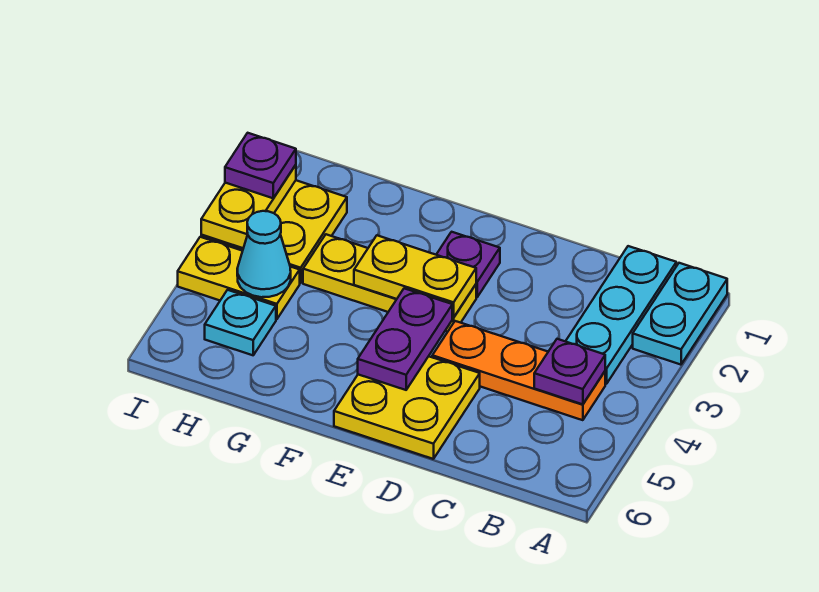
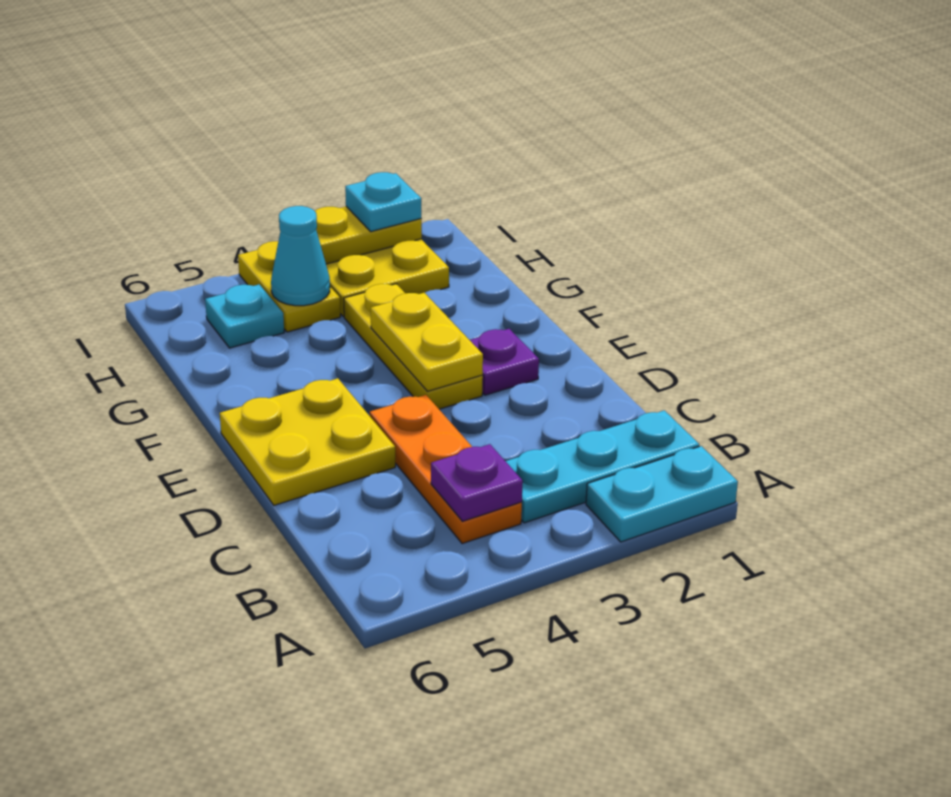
purple 1x2 plate [358,288,452,390] -> none
purple 1x1 plate [225,133,296,198] -> cyan 1x1 plate [345,172,421,232]

